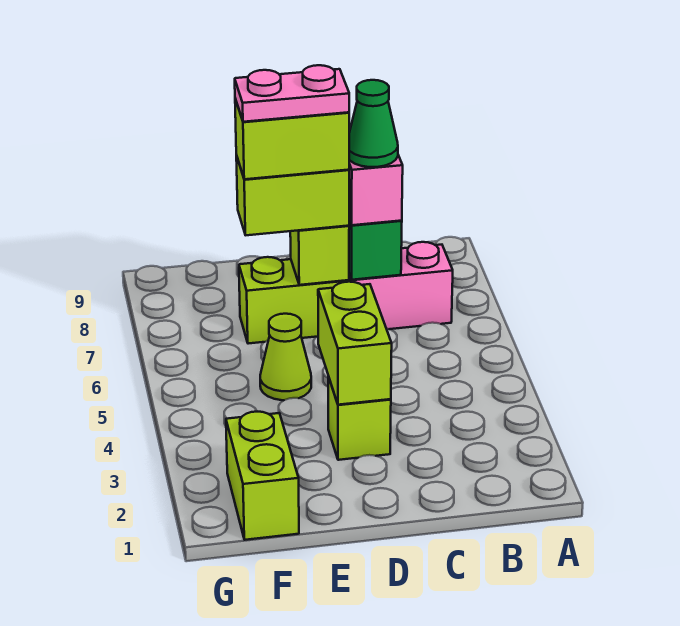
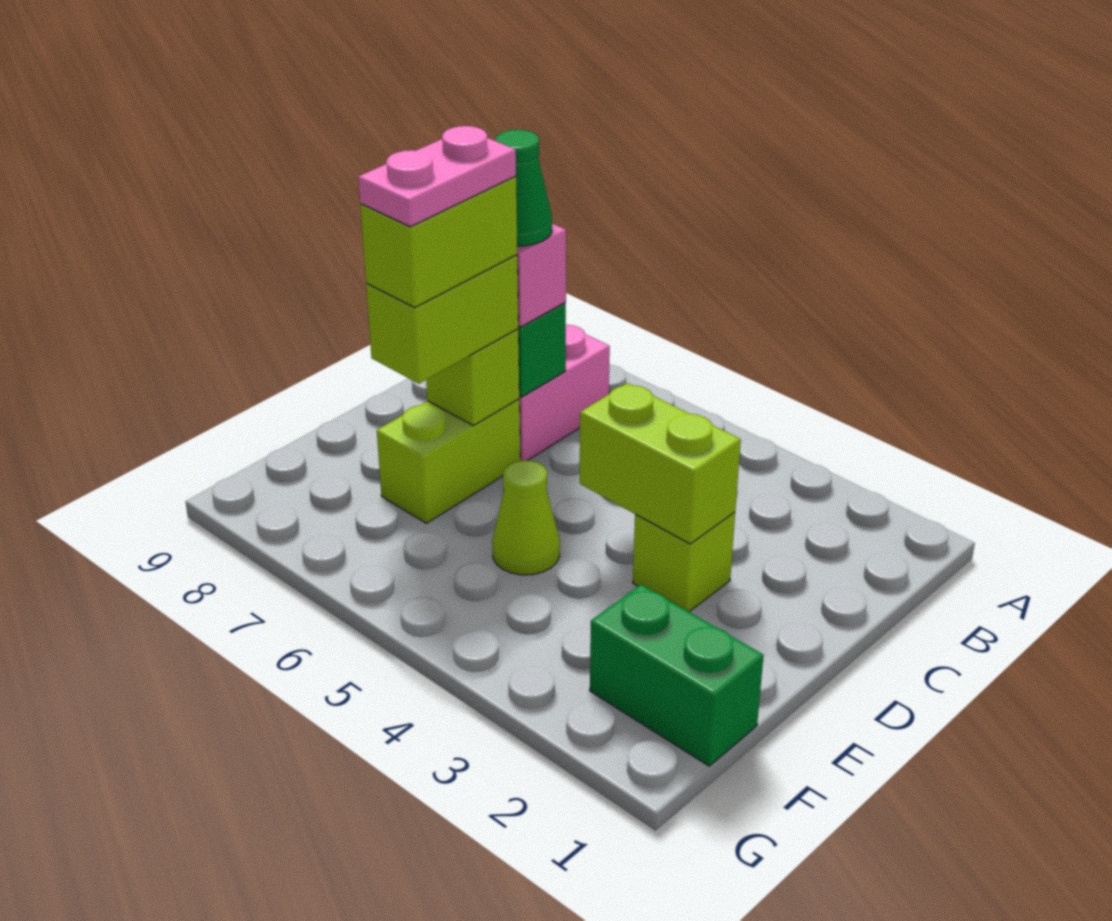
lime 1x2 brick [226,412,299,540] -> green 1x2 brick [590,585,764,766]

